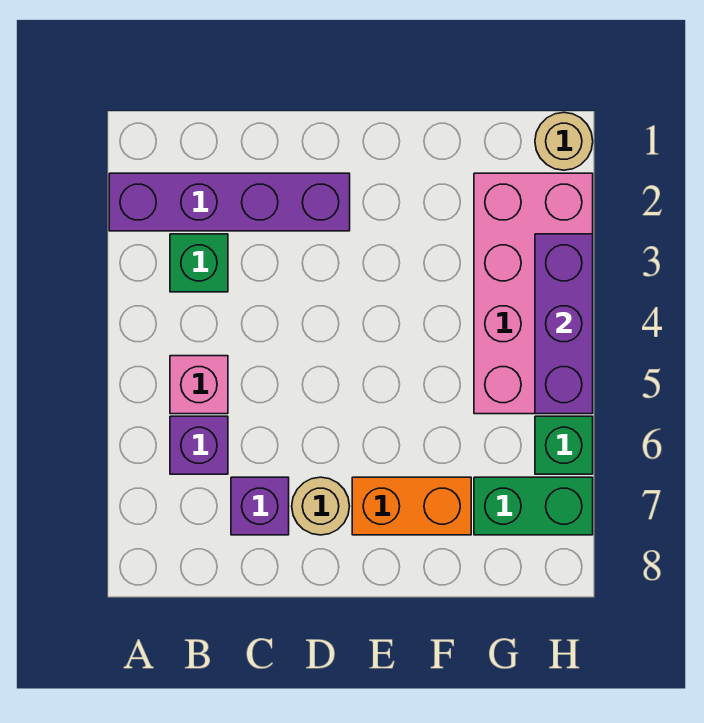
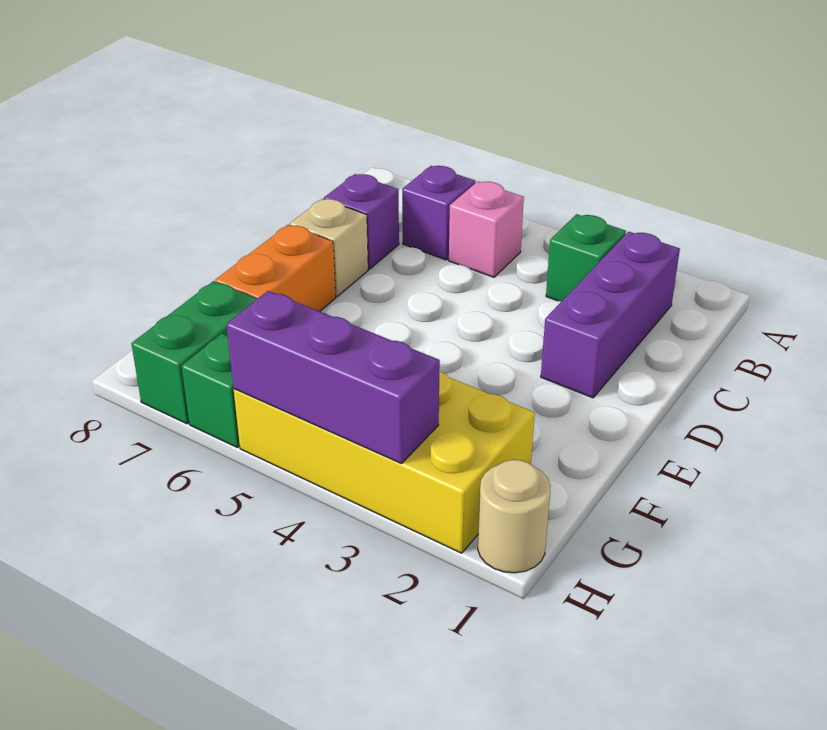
purple 1x4 brick [109,173,350,231] -> purple 1x3 brick [541,232,680,398]
tan 1x1 round brick [292,477,350,535] -> tan 1x1 brick [290,199,368,297]
pink 2x4 brick [474,173,593,414] -> yellow 2x4 brick [234,371,535,553]

